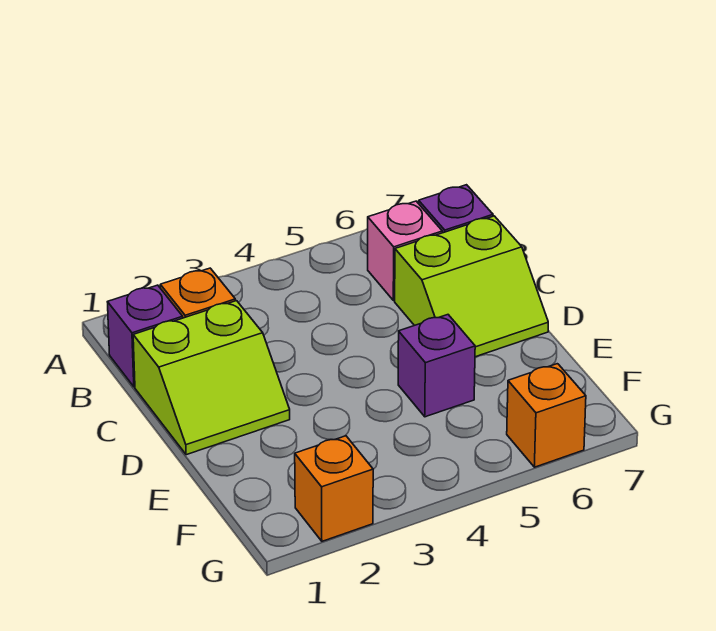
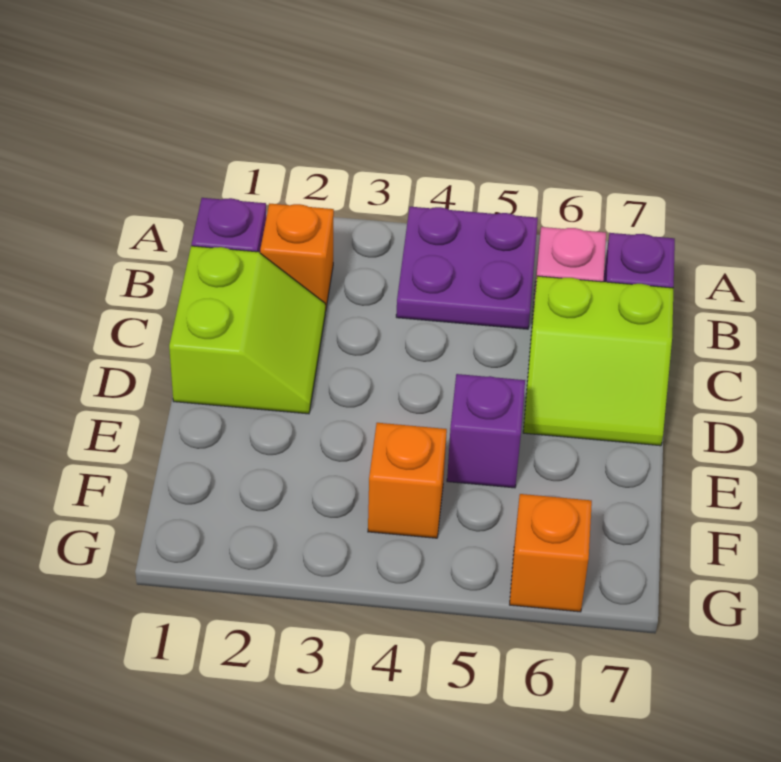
none -> purple 2x2 plate [396,207,538,329]
lime 2x2 slope [133,301,290,455] -> lime 2x2 slope turned to [169,246,325,414]
orange 1x1 brick [295,436,373,541] -> orange 1x1 brick moved to [368,423,447,538]

